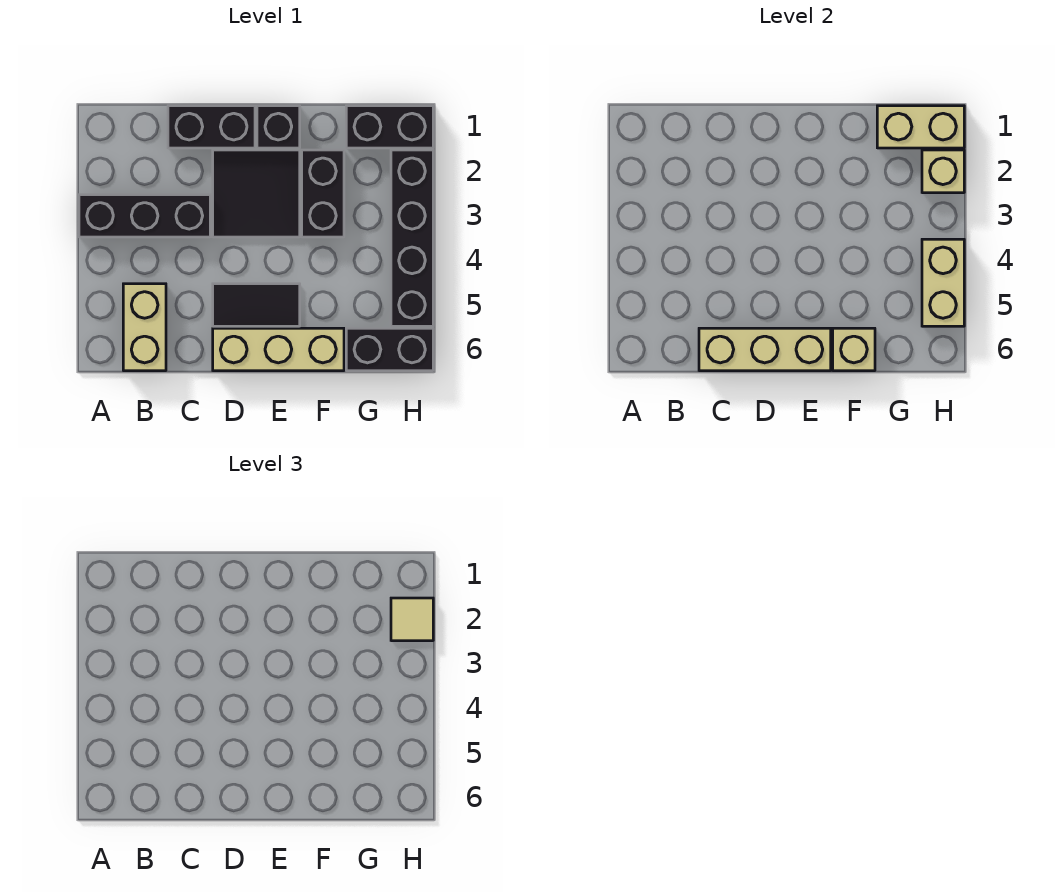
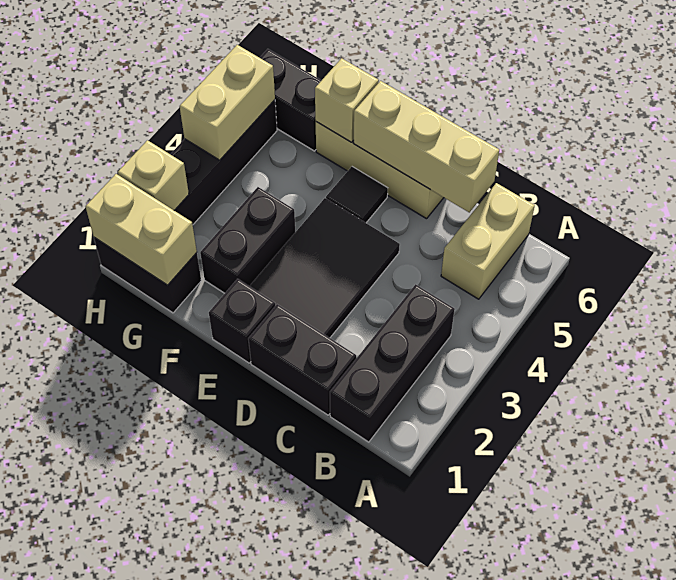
black 1x3 brick [79,195,210,237] -> black 1x3 brick turned to [330,284,455,442]
black 2x2 tile [213,150,300,237] -> black 2x3 tile [250,198,400,338]
black 1x2 tile [213,284,300,326] -> black 1x1 tile [326,167,388,223]
tan 1x1 tile [391,598,433,641] -> none

